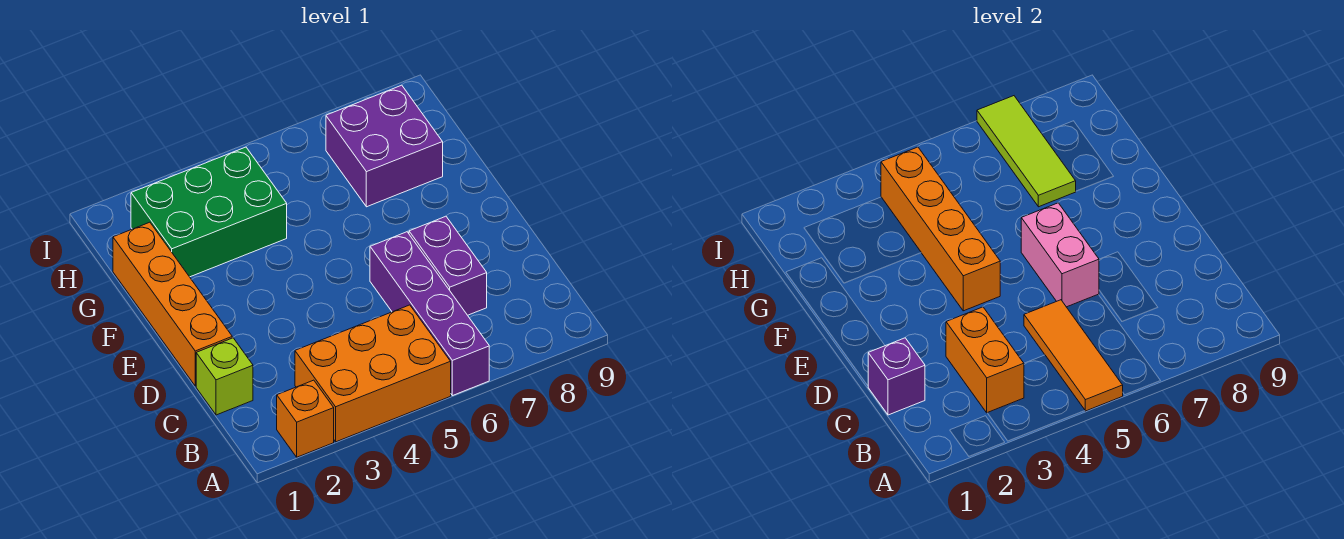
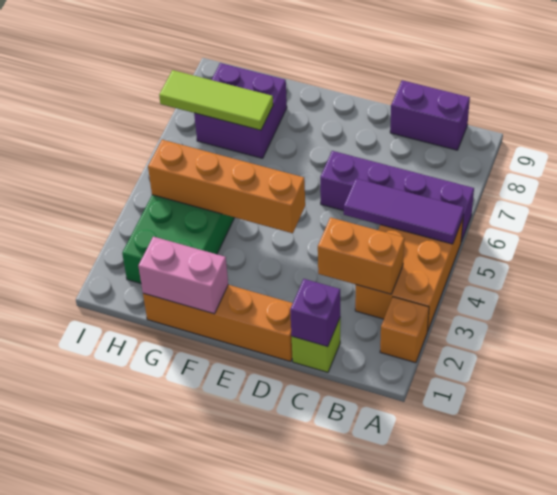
orange 1x3 tile [1024,300,1123,411] -> purple 1x3 tile [344,179,464,244]
purple 1x2 brick [409,216,487,315] -> purple 1x2 brick moved to [390,80,470,150]
pink 1x2 brick [1021,203,1099,307] -> pink 1x2 brick moved to [139,237,228,314]

